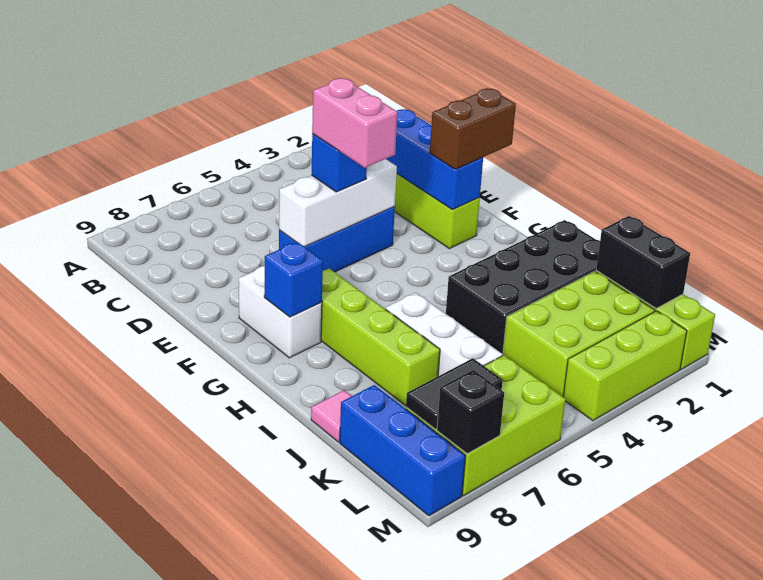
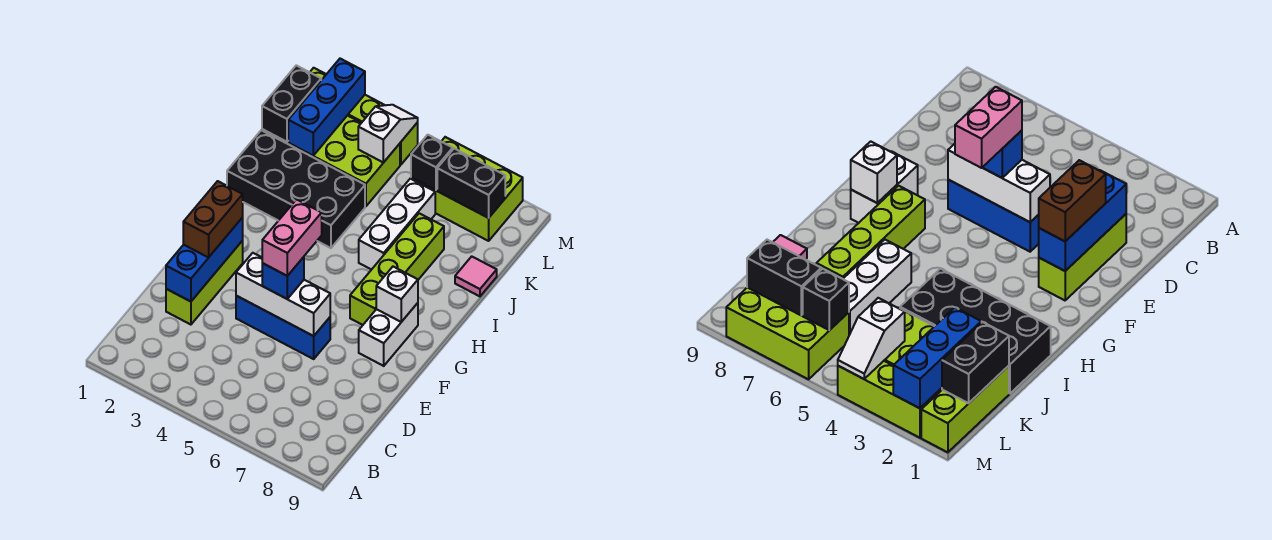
brown 1x2 brick [430,88,516,169] -> brown 1x2 brick turned to [183,181,243,258]
blue 1x1 brick [264,242,323,317] -> white 1x1 brick [376,267,418,322]
blue 1x3 brick [340,385,465,516] -> blue 1x3 brick moved to [288,59,365,156]
none -> white 1x2 slope [358,105,418,163]
black 1x2 tile [406,358,503,429] -> black 1x2 brick [437,149,505,218]
black 1x1 brick [437,370,504,454] -> black 1x1 brick moved to [411,135,453,190]

